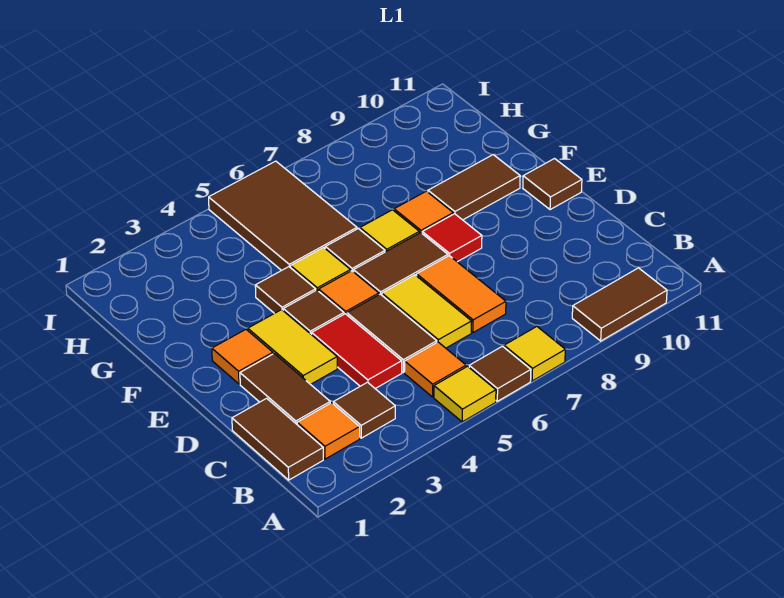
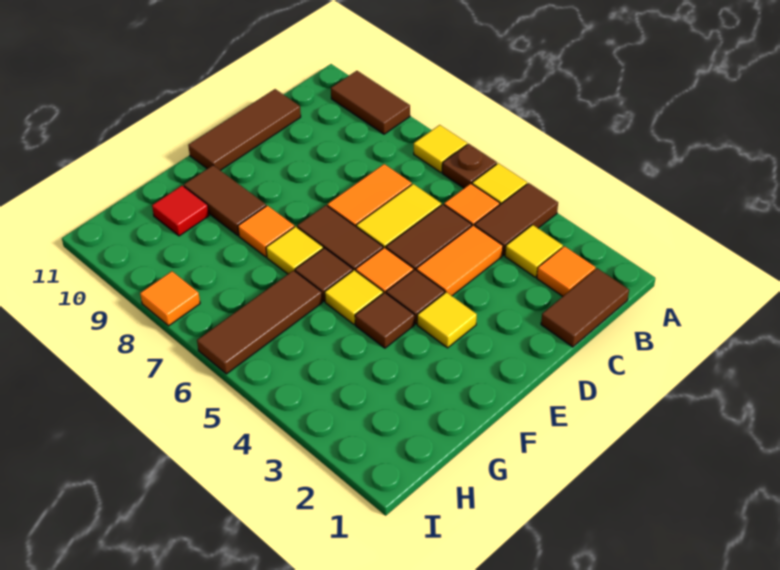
brown 1x1 tile [469,346,531,401] -> brown 1x1 plate [442,144,497,188]
brown 1x1 tile [333,382,395,438] -> yellow 1x1 tile [505,225,563,277]
brown 1x2 tile [240,354,330,424] -> brown 1x2 tile moved to [475,183,558,255]
red 1x2 tile [312,314,402,389] -> orange 1x2 tile [416,225,503,296]
yellow 1x2 tile [248,310,337,384] -> yellow 1x1 tile [417,292,477,348]
orange 1x1 tile [212,330,273,384] -> orange 1x1 tile moved to [140,271,200,326]
red 1x1 tile [422,214,482,262] -> red 1x1 tile moved to [152,186,209,236]
brown 1x1 tile [523,159,582,210] -> brown 1x3 tile [188,89,301,170]
brown 2x3 tile [209,161,357,270] -> brown 1x3 tile [197,270,322,374]

